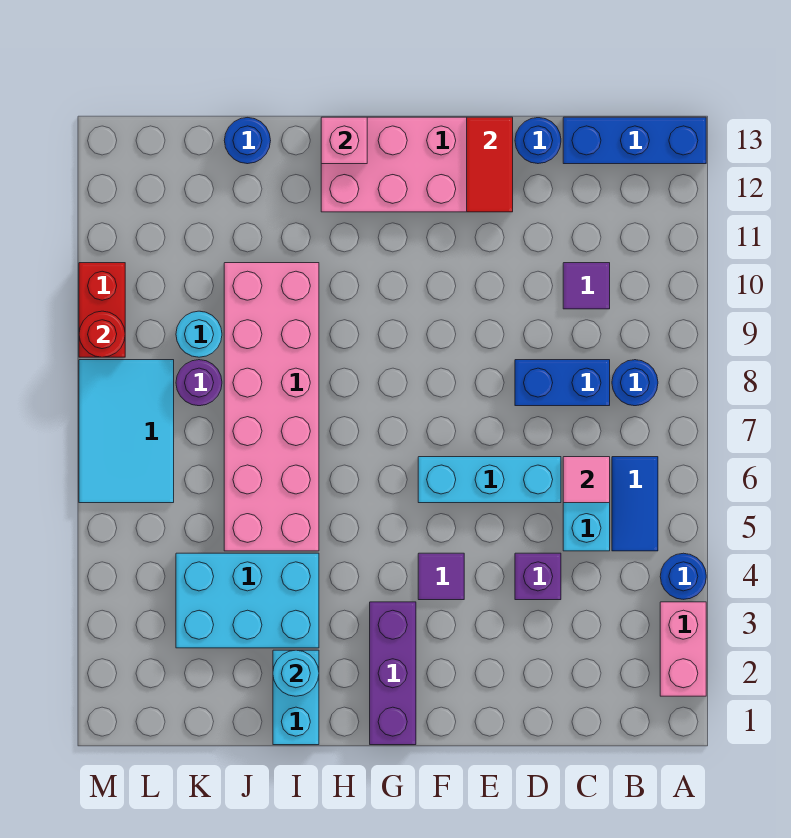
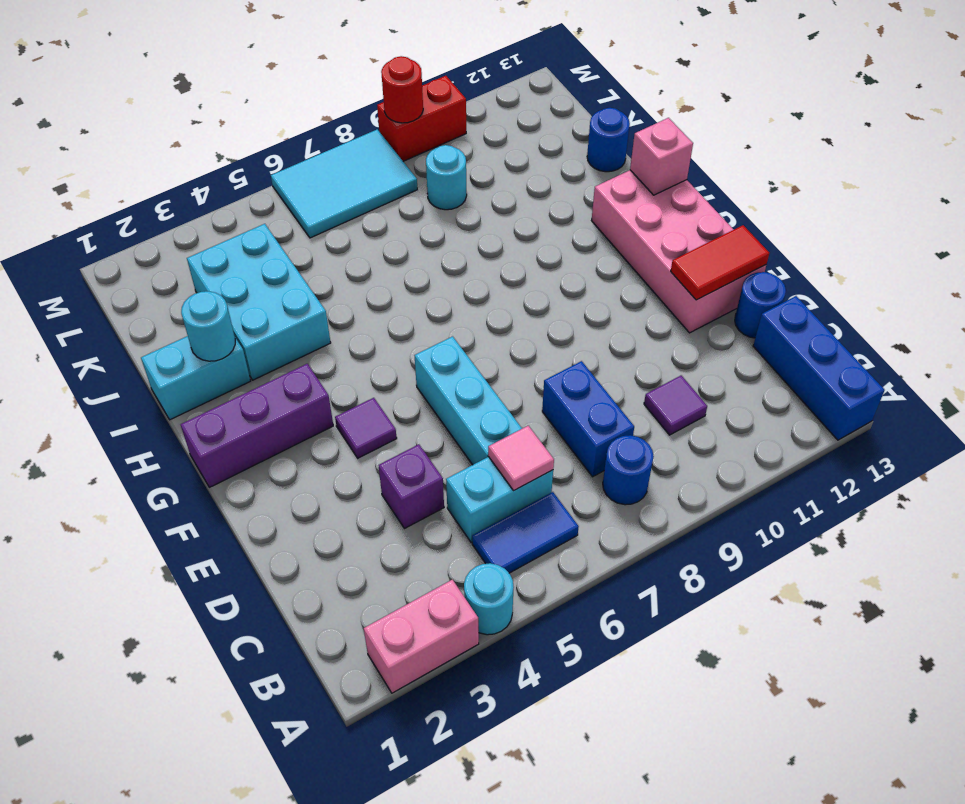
blue 1x1 round brick [660,553,706,599] -> cyan 1x1 round brick [464,563,514,635]
pink 2x6 brick [224,263,319,551] -> none
purple 1x1 round brick [176,360,222,406] -> none

